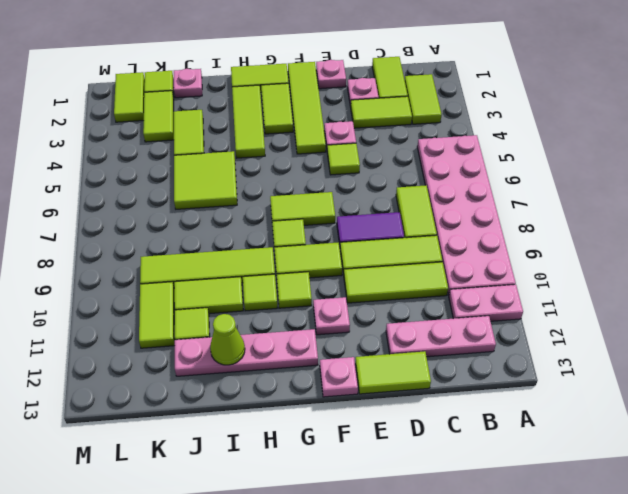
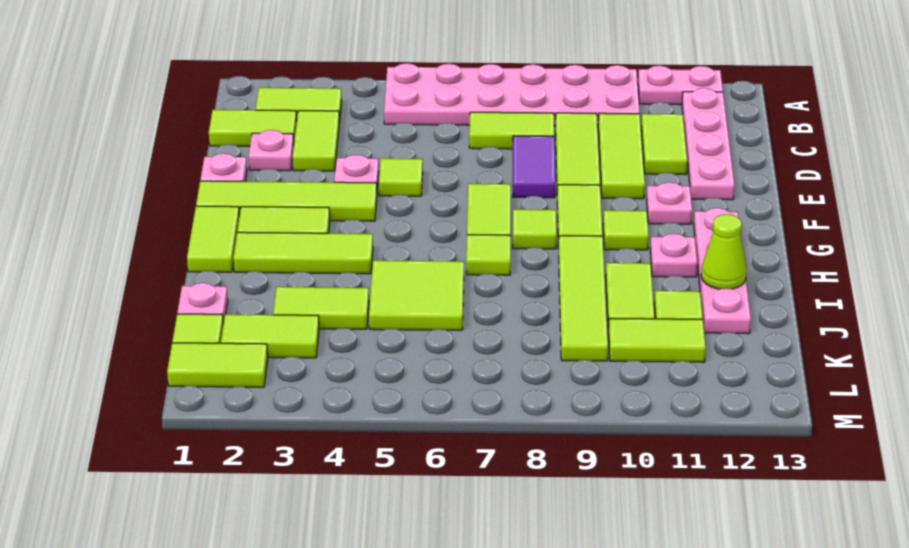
pink 1x2 plate [449,285,523,321] -> pink 1x2 plate turned to [638,66,723,105]
pink 1x3 plate [386,316,496,357] -> pink 1x4 plate [682,88,735,200]
lime 1x2 tile [355,351,431,394] -> lime 1x2 tile moved to [641,114,687,175]
pink 1x1 plate [320,357,358,397] -> pink 1x1 plate moved to [650,234,697,277]
lime 1x1 tile [243,274,277,311] -> lime 1x1 tile moved to [466,235,511,275]

